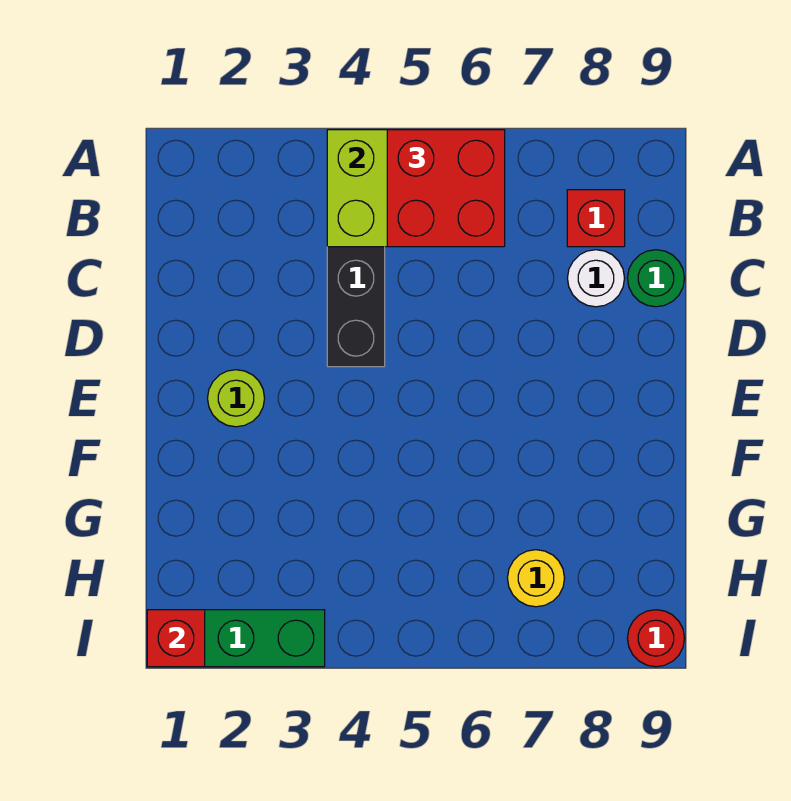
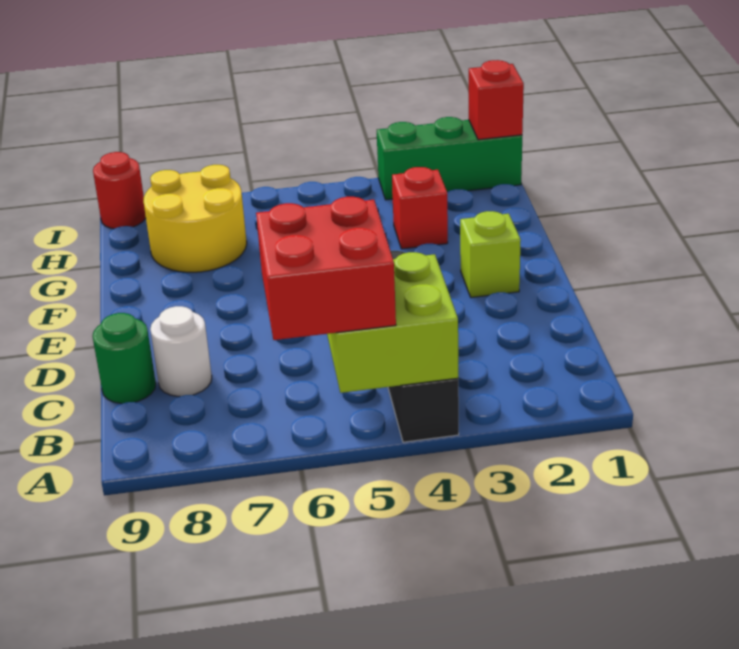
red 1x1 brick [567,190,625,247] -> red 1x1 brick moved to [392,167,448,249]
lime 1x1 round brick [208,370,265,427] -> lime 1x1 brick [460,211,521,298]
yellow 1x1 round brick [507,550,565,607] -> yellow 2x2 round brick [143,165,247,272]

